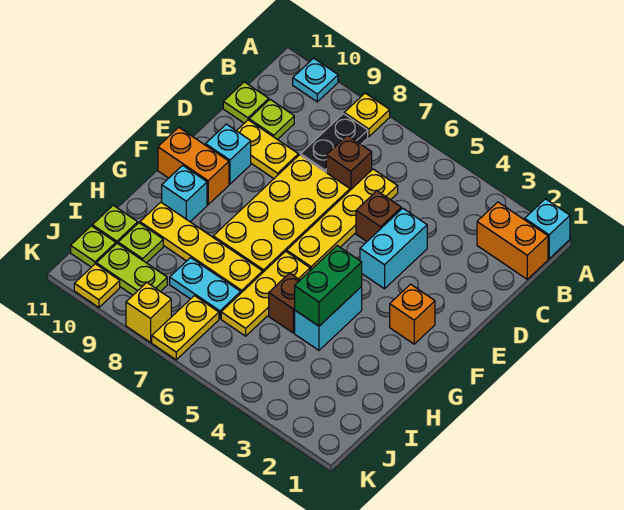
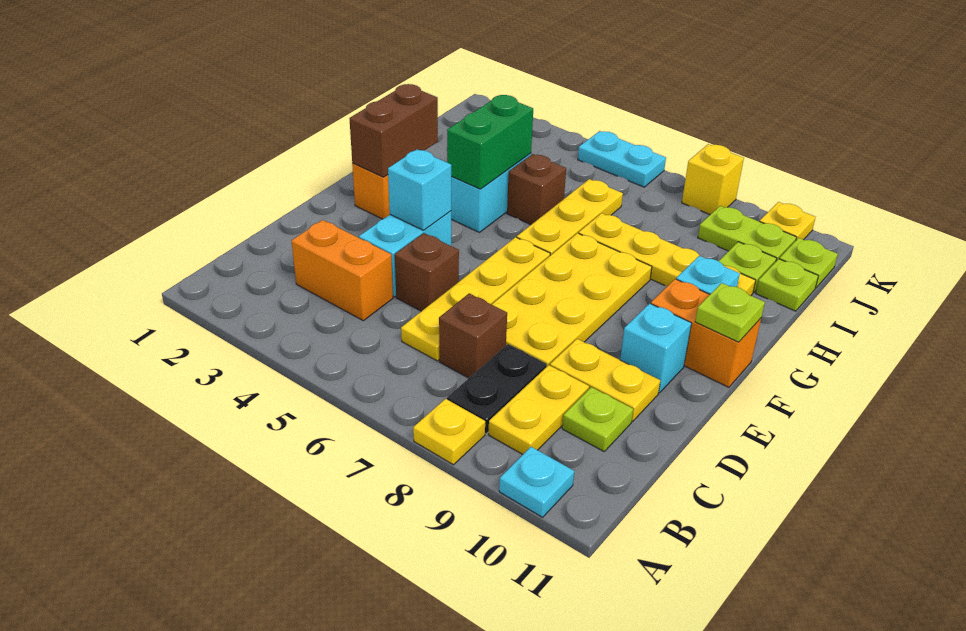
cyan 1x1 brick [525,199,570,259] -> cyan 1x1 brick moved to [388,149,451,230]
orange 1x2 brick [477,202,548,279] -> orange 1x2 brick moved to [292,220,393,321]
lime 1x1 plate [223,82,269,123] -> lime 1x1 plate moved to [695,283,765,342]
none -> brown 1x2 brick [349,84,438,177]
cyan 1x2 plate [170,258,241,319] -> cyan 1x2 plate moved to [578,131,666,187]
yellow 1x2 plate [152,296,219,360] -> yellow 1x2 plate moved to [489,365,589,454]

